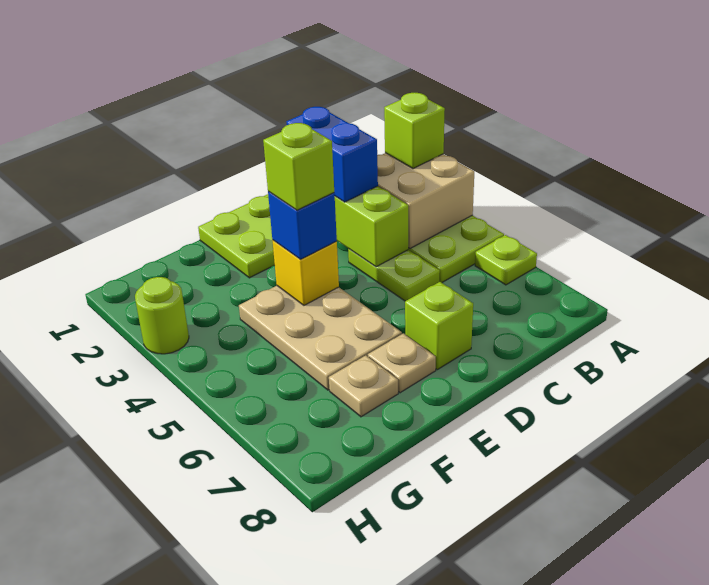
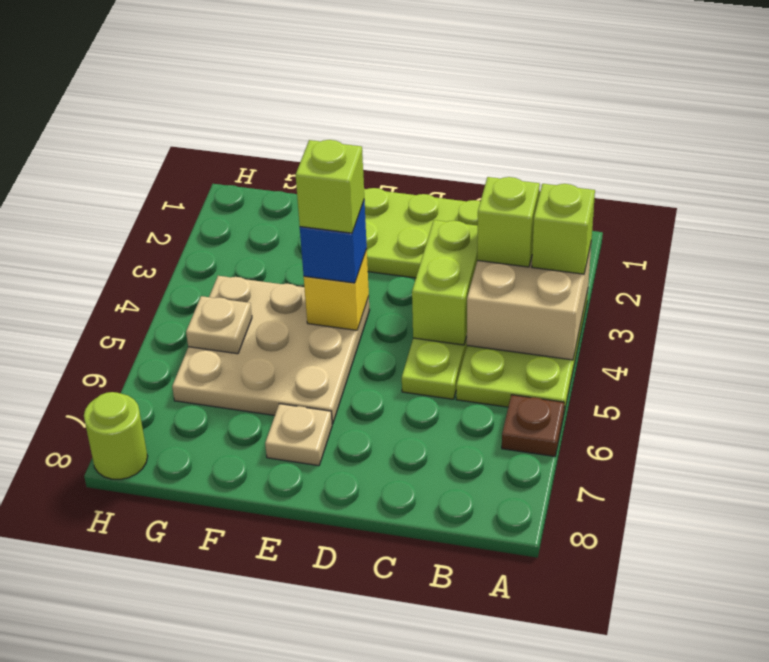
lime 1x1 plate [475,235,537,285] -> brown 1x1 plate [502,395,564,456]
blue 1x2 brick [286,107,378,202] -> none
lime 1x1 brick [405,282,473,370] -> lime 1x1 brick moved to [477,177,540,267]
tan 2x3 plate [239,286,402,390] -> tan 3x3 plate [172,276,370,424]
tan 1x1 plate [329,355,398,417] -> tan 1x1 plate moved to [186,296,252,354]
lime 1x1 round brick [135,277,189,354] -> lime 1x1 round brick moved to [84,392,148,479]

